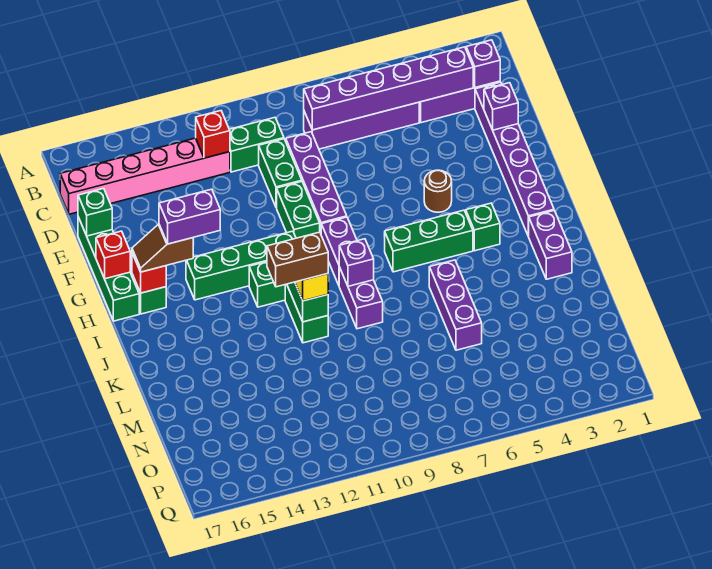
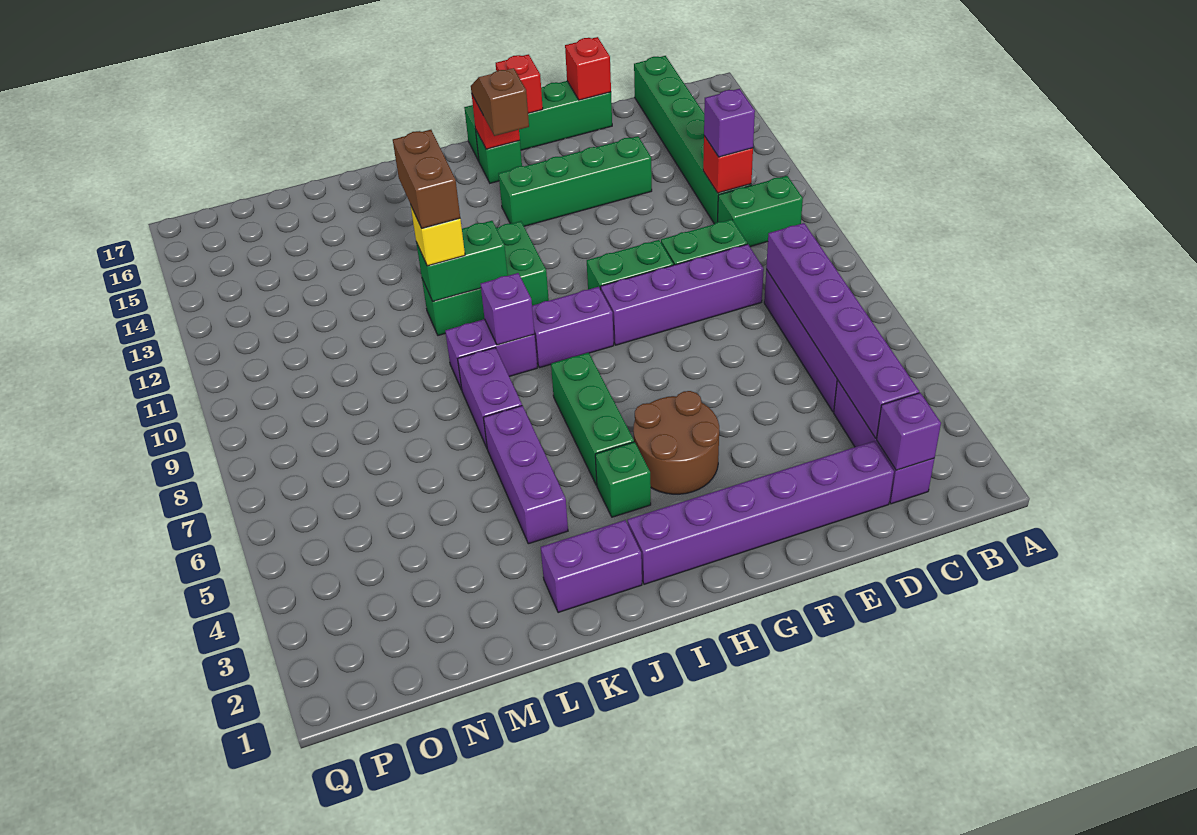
green 1x2 brick [229,118,284,172] -> green 1x2 brick turned to [718,176,803,246]
pink 1x6 brick [60,138,230,214] -> green 1x6 brick [634,56,751,224]
purple 1x1 brick [484,83,518,130] -> purple 1x1 brick moved to [704,89,755,157]
green 1x1 brick [78,188,112,236] -> red 1x1 brick [565,37,611,100]
brown 1x1 round brick [424,170,452,212] -> brown 2x2 round brick [633,391,719,494]
green 1x4 brick [186,231,296,300] -> green 1x4 brick turned to [499,136,652,226]
purple 1x2 brick [159,189,220,244] -> purple 1x2 brick moved to [458,348,522,448]
purple 1x3 brick [429,260,482,350] -> purple 1x3 brick turned to [483,406,568,544]

